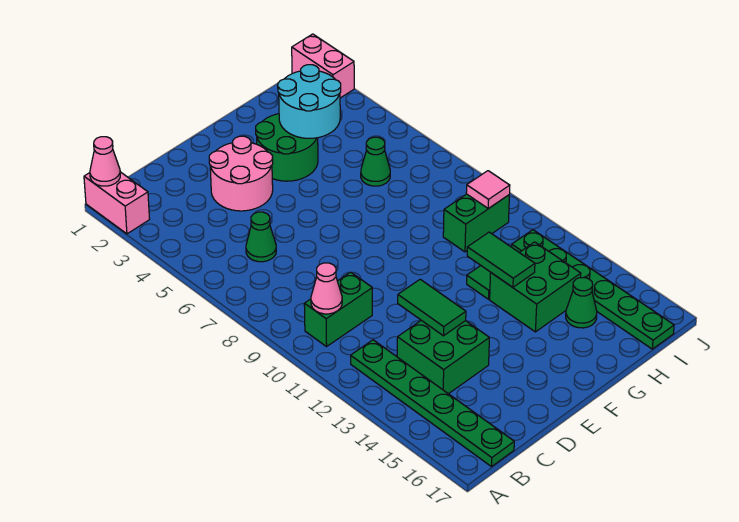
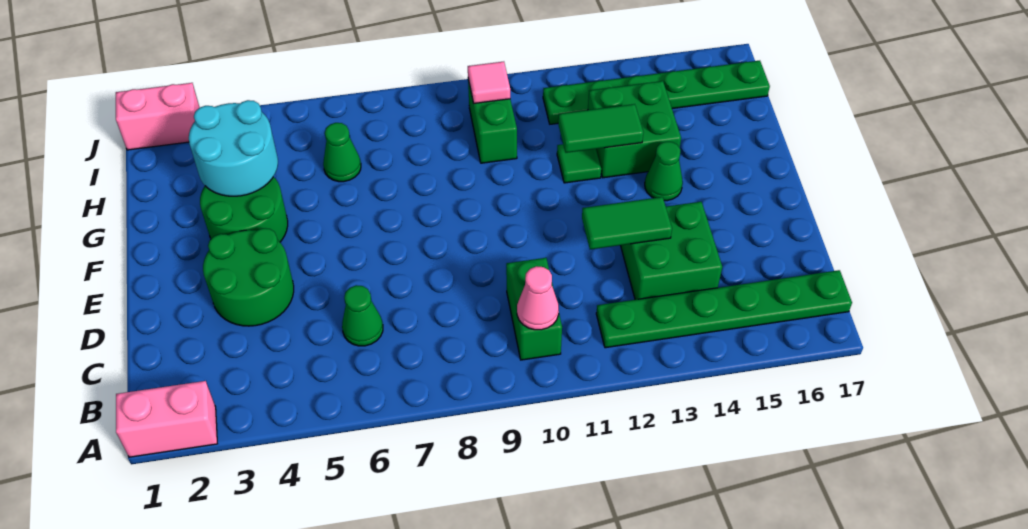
pink 1x1 cone [90,137,120,186] -> none
pink 2x2 round brick [209,136,273,211] -> green 2x2 round brick [203,228,294,326]
green 1x1 cone [566,278,597,328] -> green 1x1 cone moved to [645,142,683,201]

